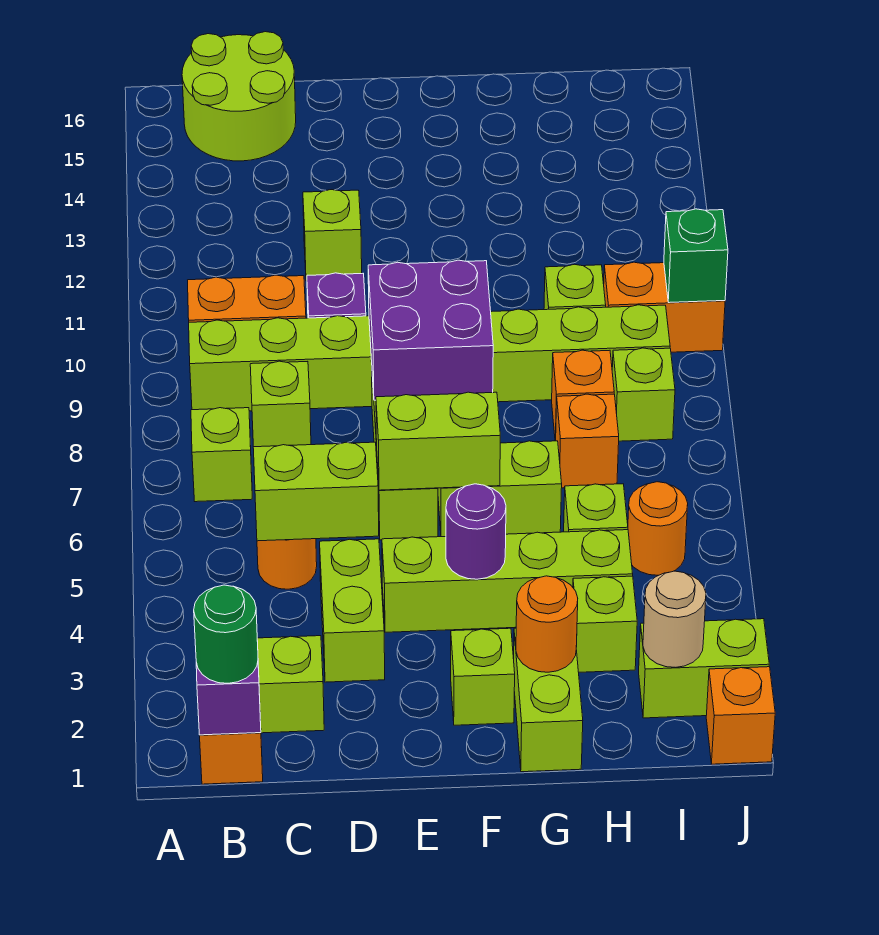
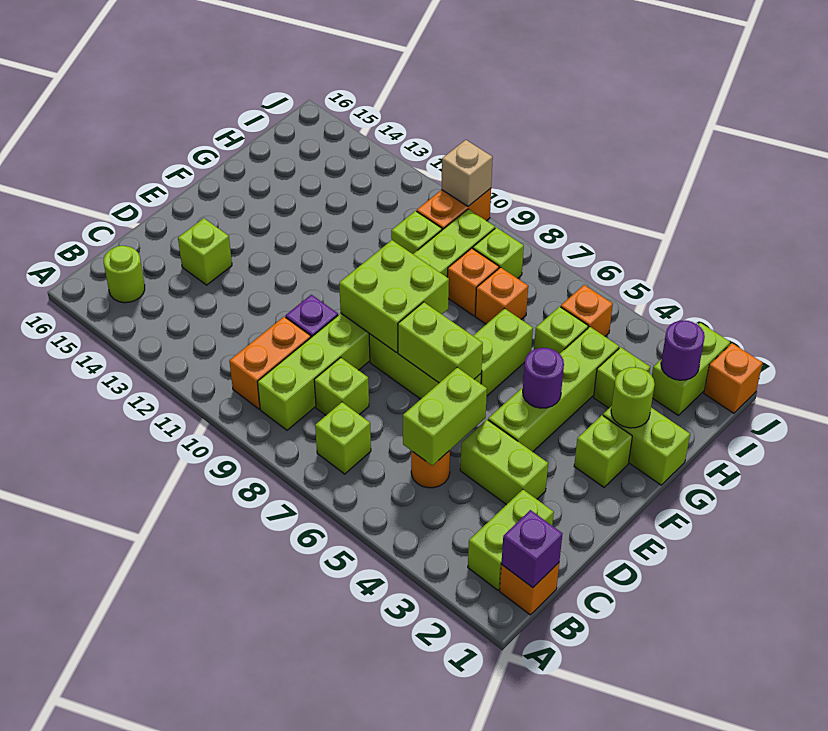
green 1x1 round brick [194,585,258,683] -> none
lime 2x2 round brick [182,32,296,161] -> lime 1x1 round brick [104,246,145,303]
lime 1x1 brick [303,190,362,281] -> lime 1x1 brick moved to [178,218,232,285]
lime 1x2 brick [376,392,500,490] -> lime 1x2 brick turned to [398,302,483,383]
purple 2x2 brick [368,260,493,400] -> lime 2x2 brick [339,240,449,353]
orange 1x1 round brick [516,576,578,672] -> lime 1x1 round brick [611,367,655,428]
tan 1x1 round brick [643,571,706,667] -> purple 1x1 round brick [661,320,705,380]
orange 1x1 round brick [628,482,688,575] -> orange 1x1 brick [561,285,613,336]
green 1x1 brick [664,209,728,303] -> tan 1x1 brick [442,140,493,206]

